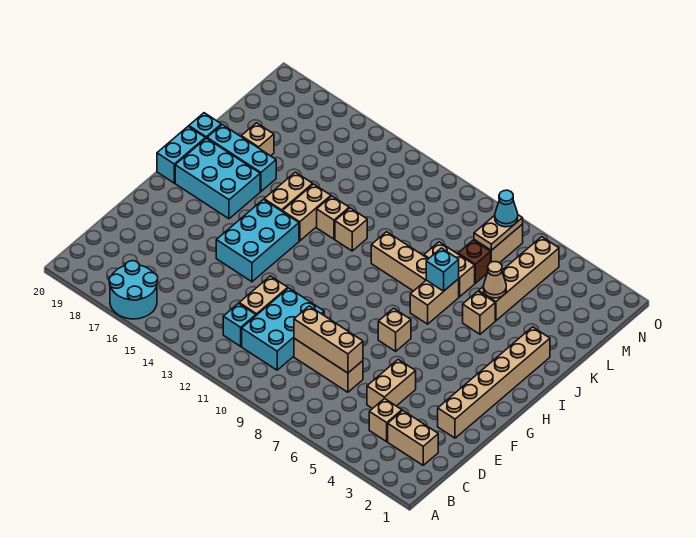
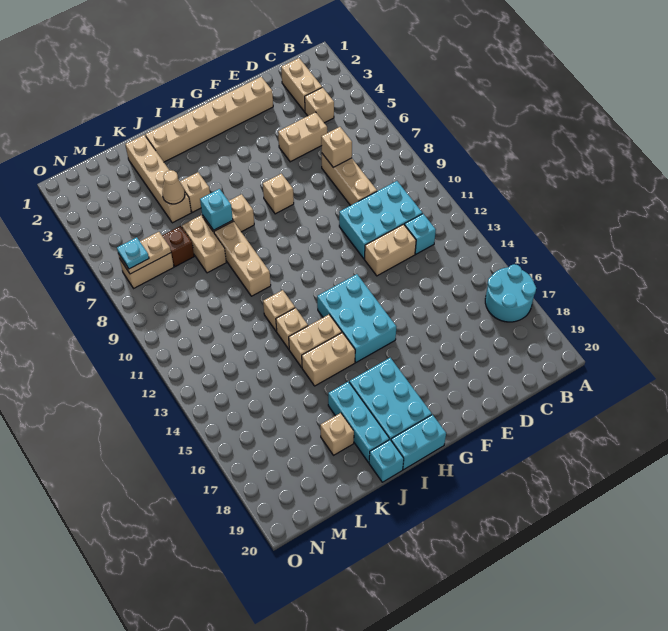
tan 1x3 brick [294,306,363,373] -> tan 1x1 brick [321,127,352,167]
cyan 2x3 brick [216,200,299,282] -> cyan 2x3 brick turned to [317,274,396,362]
tan 1x4 brick [479,237,559,321] -> tan 1x4 brick turned to [125,135,191,223]
cyan 1x1 cone [495,190,518,227] -> cyan 1x1 plate [117,237,149,269]

